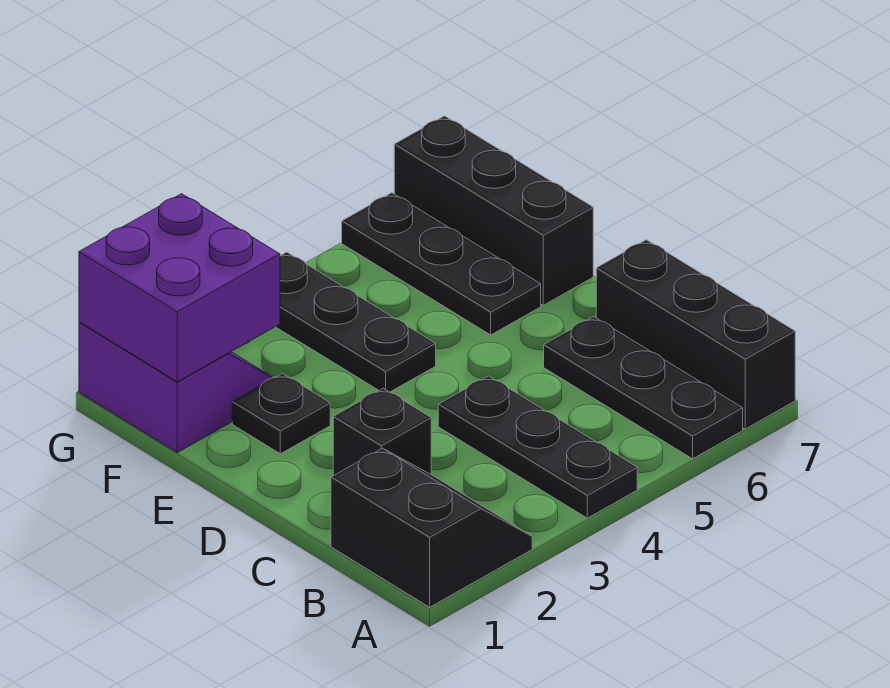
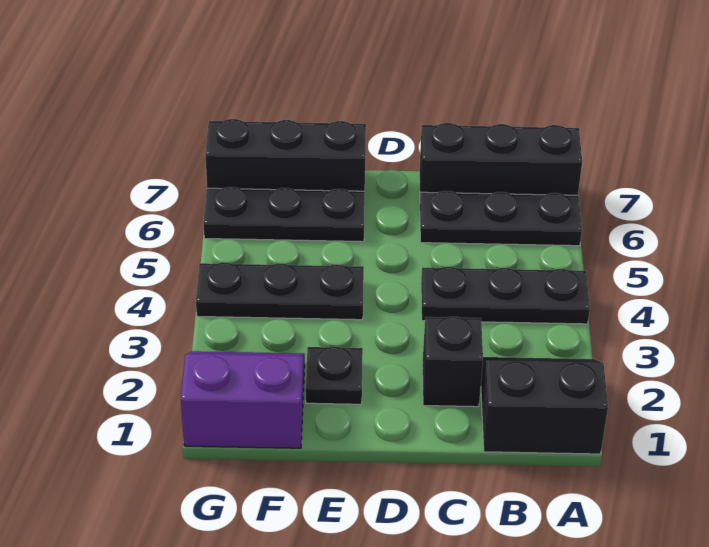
purple 2x2 brick [79,194,280,382] -> none

